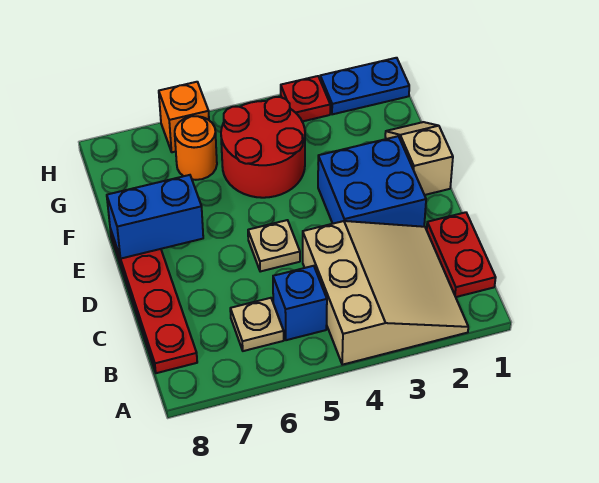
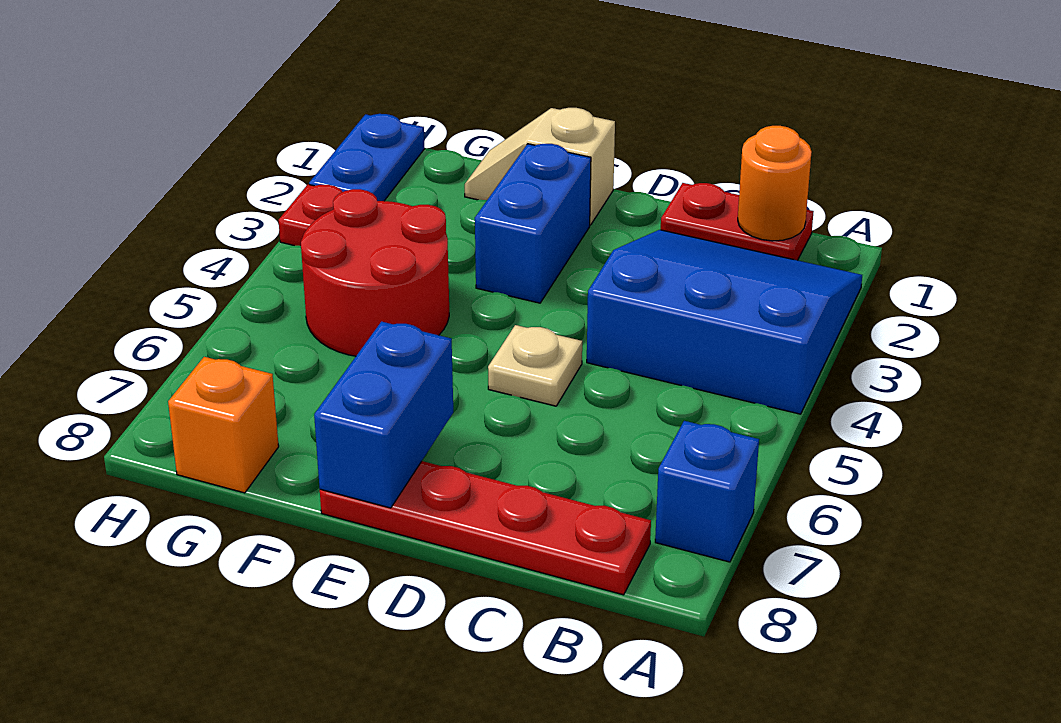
tan 3x3 slope [303,221,468,365] -> blue 3x3 slope [587,230,862,414]
blue 1x1 brick [273,266,327,340] -> blue 1x1 brick moved to [655,421,759,562]
tan 1x1 plate [230,298,284,351] -> none
blue 2x2 brick [318,136,426,227] -> blue 1x2 brick [475,144,591,303]
orange 1x1 round brick [175,116,217,180] -> orange 1x1 round brick moved to [738,126,812,241]
orange 1x1 brick [159,82,209,152] -> orange 1x1 brick moved to [168,357,279,493]

